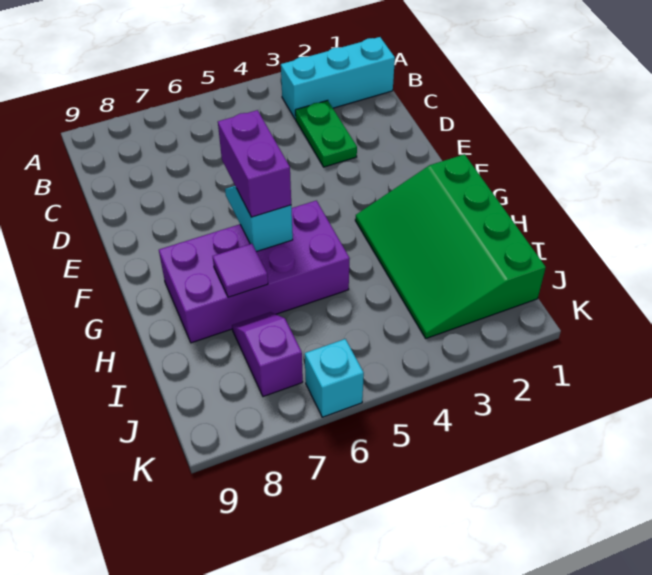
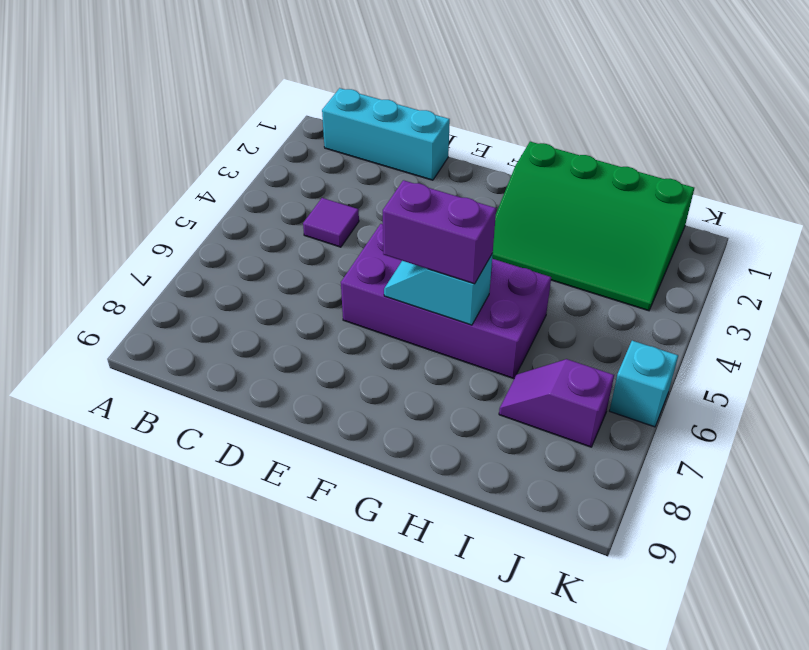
cyan 1x3 brick [281,37,395,119] -> cyan 1x3 brick turned to [322,88,450,180]
green 1x2 plate [295,100,357,167] -> none
purple 2x4 brick [159,201,350,343] -> purple 2x4 brick turned to [341,224,551,379]
purple 1x1 tile [213,244,268,297] -> purple 1x1 tile moved to [303,198,359,247]

